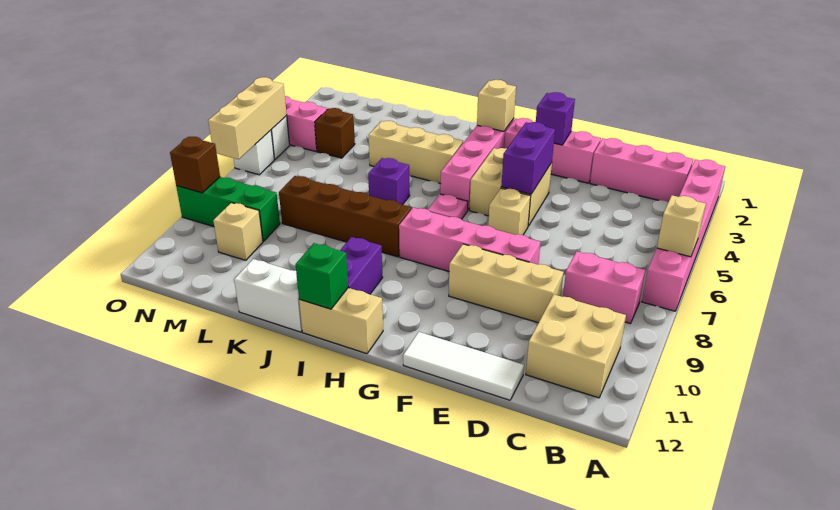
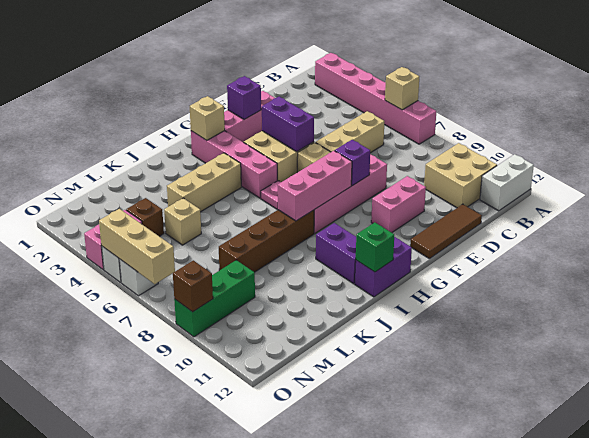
pink 1x3 brick [590,138,693,202] -> pink 1x3 brick moved to [278,151,352,221]
pink 1x2 brick [563,251,645,324] -> pink 1x2 brick moved to [371,176,426,233]
tan 1x3 brick [449,244,564,323] -> tan 1x3 brick moved to [316,111,385,153]
white 1x3 tile [403,332,524,400] -> brown 1x3 tile [410,204,482,259]
tan 1x2 brick [299,288,383,354] -> purple 1x2 brick [355,237,412,297]
purple 1x1 brick [368,158,410,205] -> purple 1x1 brick moved to [335,140,370,186]
white 1x2 brick [234,259,302,332] -> white 1x2 brick moved to [480,154,534,211]
tan 1x1 brick [213,203,263,260] -> tan 1x1 brick moved to [164,198,201,245]

